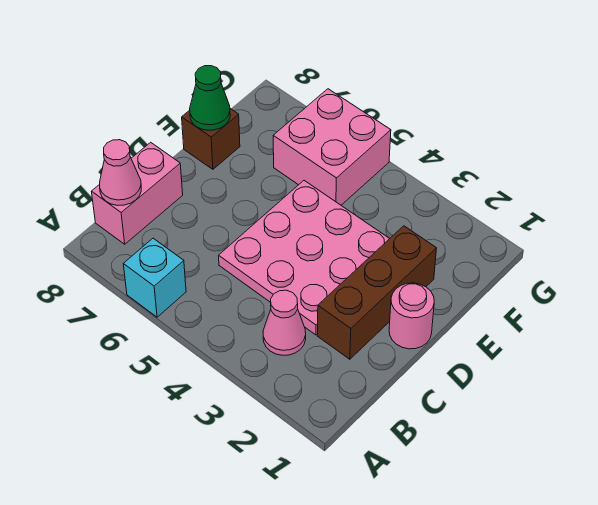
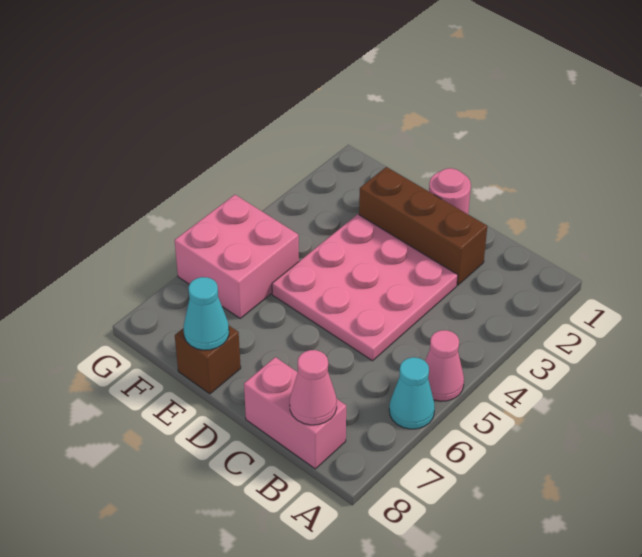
cyan 1x1 brick [123,238,186,317] -> cyan 1x1 cone [389,357,435,429]
pink 1x1 cone [263,290,306,355] -> pink 1x1 cone moved to [425,330,464,401]
green 1x1 cone [190,66,230,130] -> cyan 1x1 cone [184,277,229,350]

